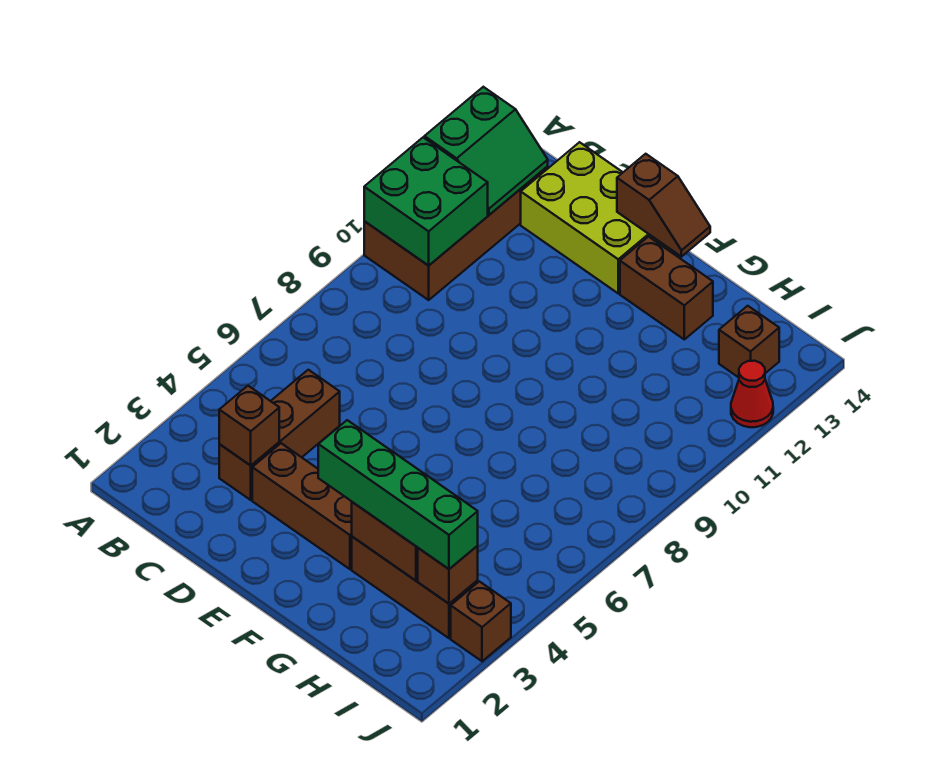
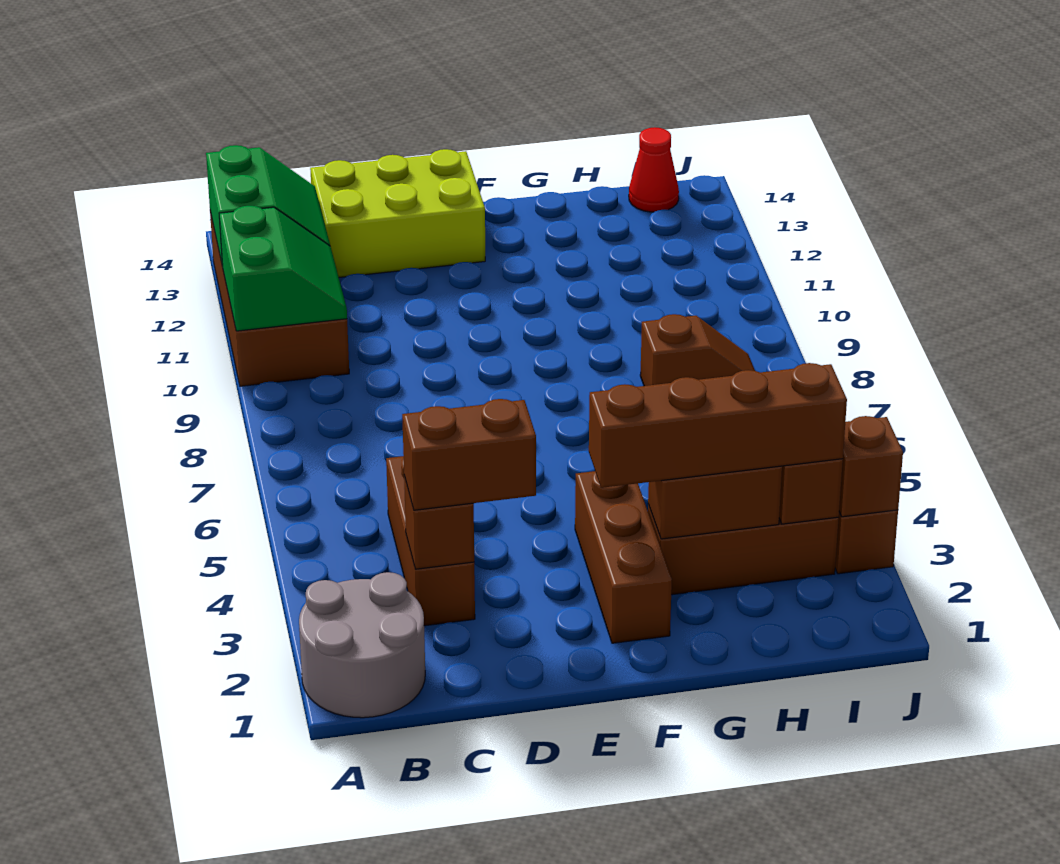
none -> grey 2x2 round brick [299,572,425,718]
green 2x2 brick [364,138,488,266] -> green 2x2 slope [219,206,347,331]
brown 1x3 brick [252,443,352,569] -> brown 1x3 brick turned to [575,471,672,643]
brown 1x2 slope [617,154,710,257] -> brown 1x2 slope moved to [640,314,755,386]
green 1x4 brick [318,420,478,569] -> brown 1x4 brick [589,363,847,488]
brown 1x2 brick [620,237,713,339] -> brown 1x2 brick moved to [402,399,536,510]
brown 1x1 brick [719,306,779,377] -> brown 1x1 brick moved to [839,416,903,517]
red 1x1 cone [731,361,773,427] -> red 1x1 cone moved to [629,127,679,212]

